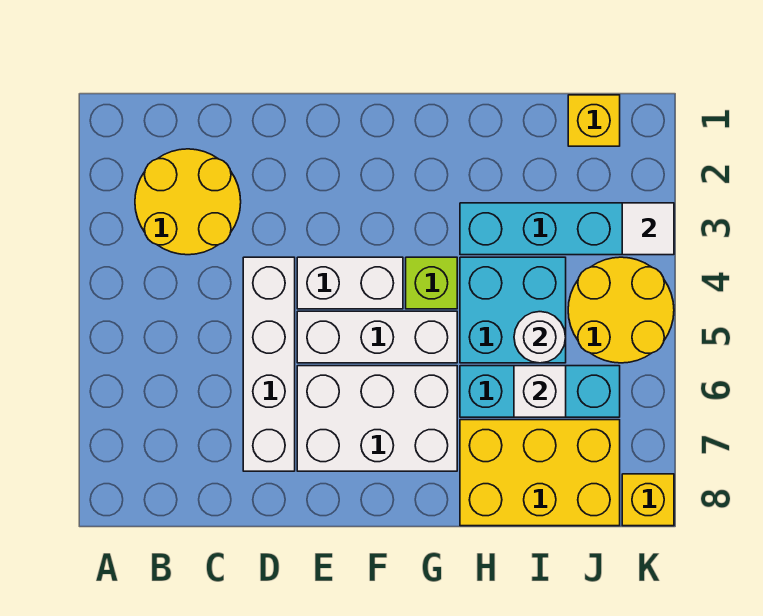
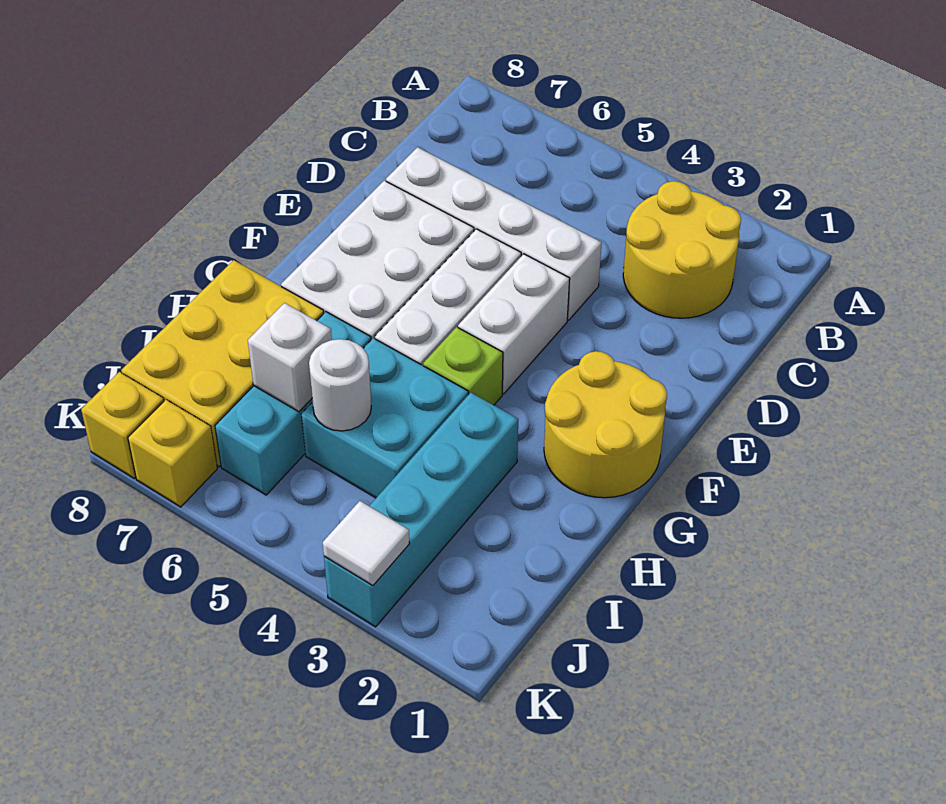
yellow 1x1 brick [568,95,620,146] -> yellow 1x1 brick moved to [128,400,217,507]
yellow 2x2 round brick [568,257,674,363] -> yellow 2x2 round brick moved to [544,351,667,498]

